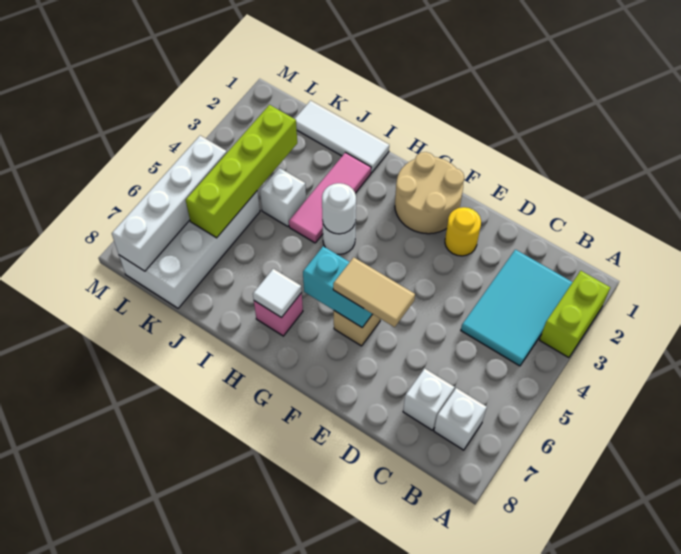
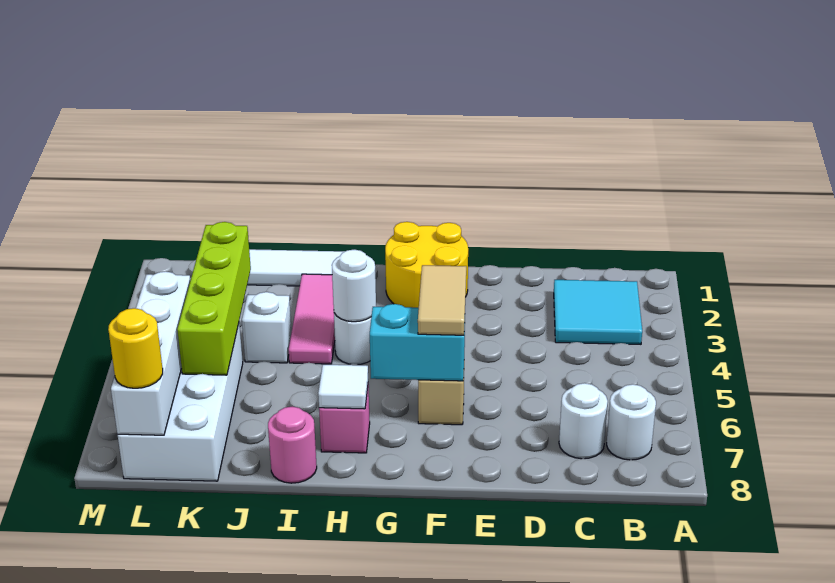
lime 1x2 brick [540,271,610,358] -> none
cyan 2x3 tile [461,250,573,366] -> cyan 2x2 tile [554,280,642,344]
white 1x1 brick [434,388,487,450] -> white 1x1 round brick [607,384,656,460]
white 1x1 brick [403,368,454,430] -> white 1x1 round brick [559,383,608,459]
yellow 1x1 round brick [445,207,481,256] -> yellow 1x1 round brick moved to [108,308,163,388]
tan 1x2 tile [333,257,415,327] -> tan 1x2 tile turned to [418,265,466,335]
tan 2x2 round brick [395,152,464,234] -> yellow 2x2 round brick [385,222,468,308]
none -> pink 1x1 round brick [268,407,317,483]

